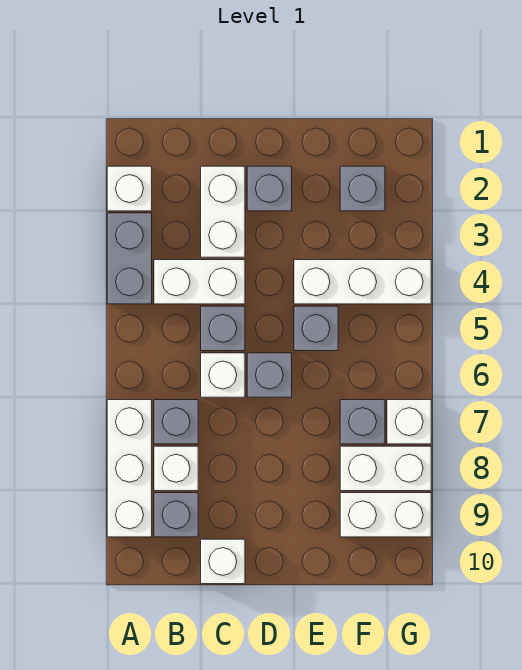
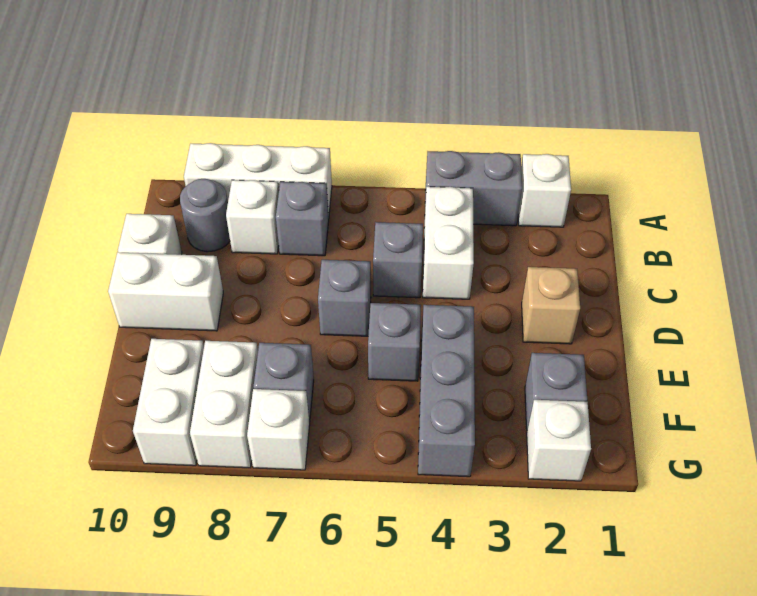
grey 1x1 brick [154,493,198,537] -> grey 1x1 round brick [180,179,230,252]
white 1x2 brick [201,166,245,257] -> white 1x2 brick moved to [108,252,223,331]
white 1x1 brick [201,353,245,397] -> white 1x1 brick moved to [527,400,591,481]
grey 1x1 brick [247,166,292,211] -> tan 1x1 brick [522,267,580,344]
white 1x3 brick [294,260,431,304] -> grey 1x3 brick [418,305,475,477]

